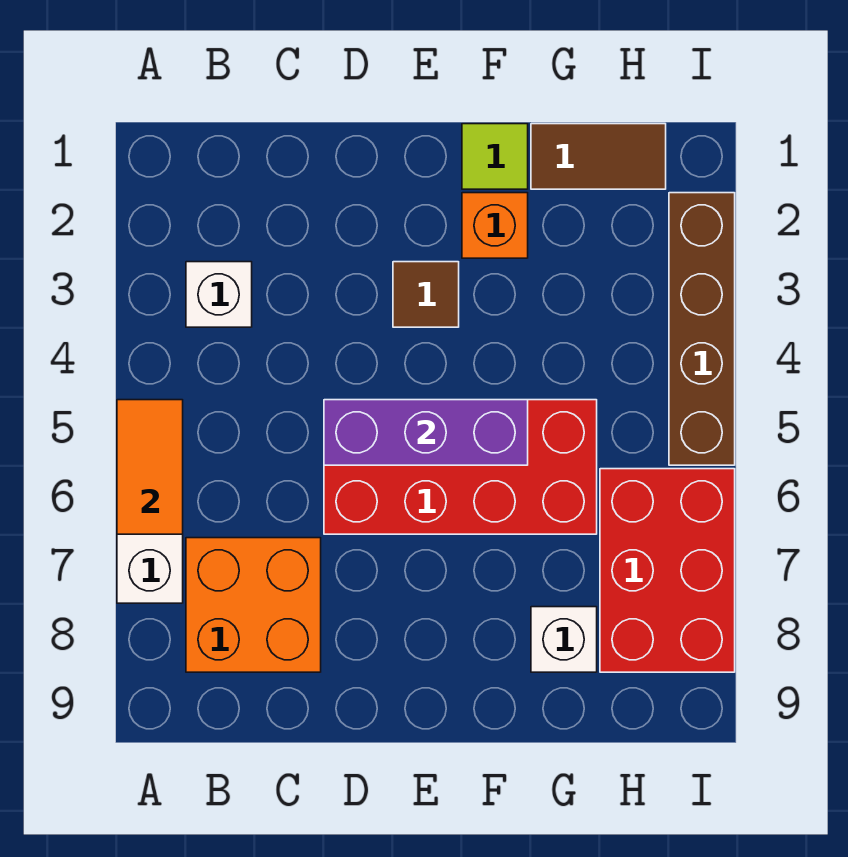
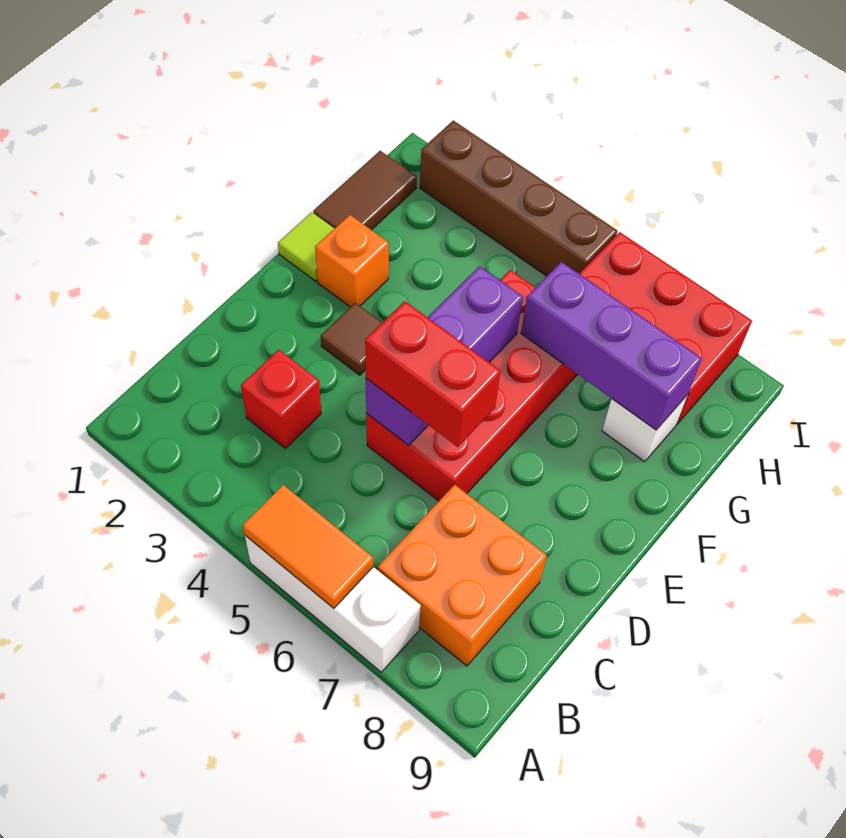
white 1x1 brick [186,262,252,327] -> none
none -> red 1x1 brick [241,350,321,448]
none -> red 1x2 brick [365,301,501,447]
none -> purple 1x3 brick [521,262,702,430]

